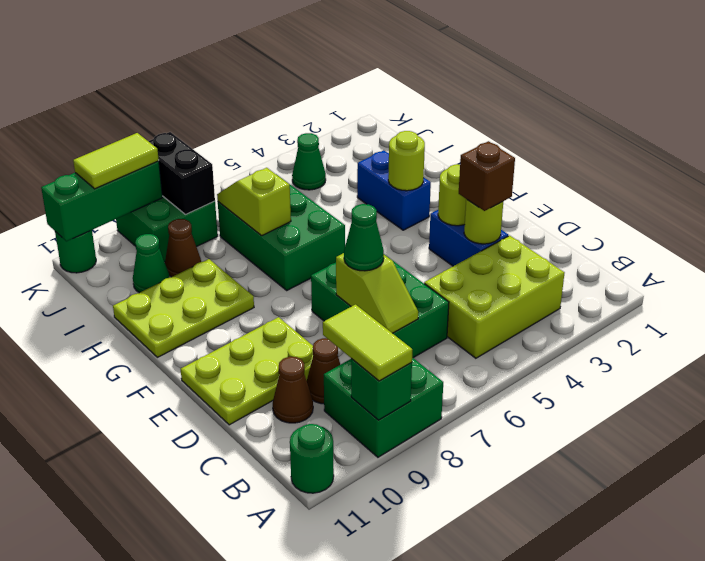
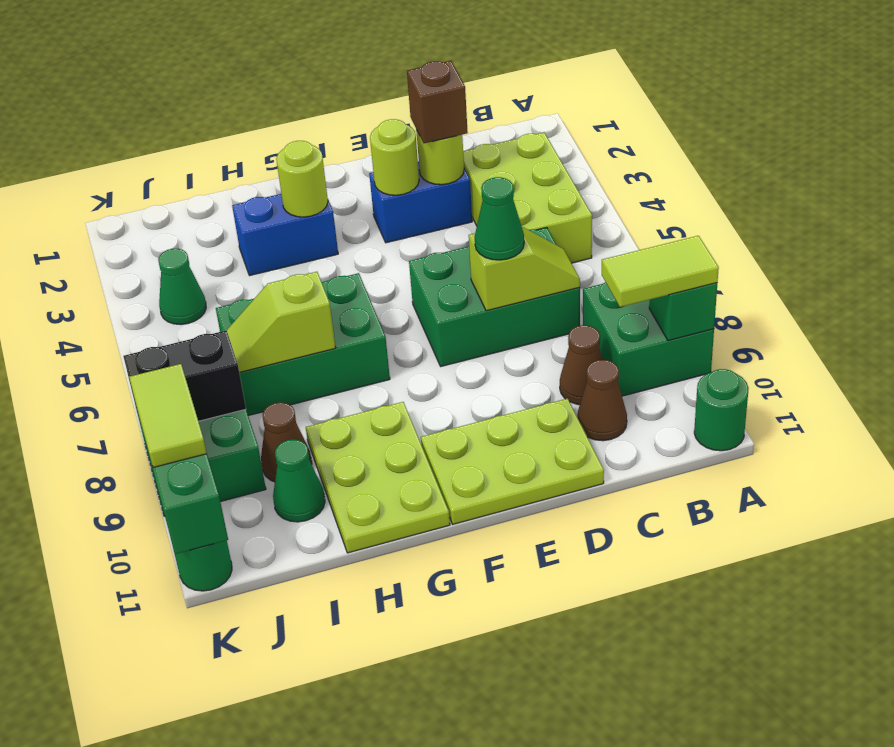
lime 2x3 plate [181,317,313,425] -> lime 2x3 plate turned to [421,398,604,524]

